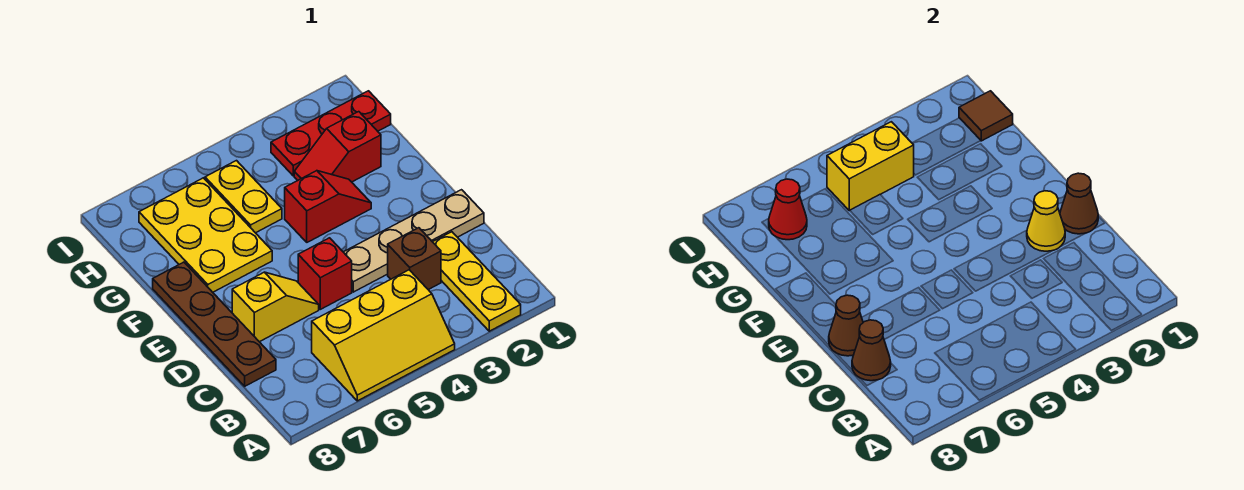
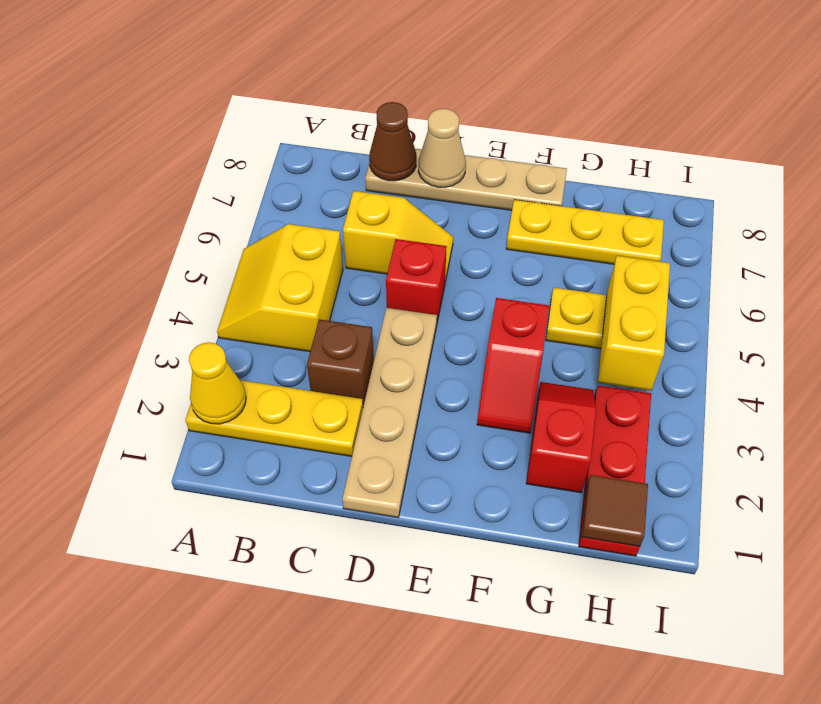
yellow 2x3 slope [312,270,455,401] -> yellow 2x2 slope [217,224,343,352]
brown 1x4 plate [153,262,276,386] -> tan 1x4 plate [365,149,567,210]
brown 1x1 cone [1060,173,1098,234] -> none
yellow 1x1 cone [1027,191,1065,251] -> yellow 1x1 cone moved to [189,342,246,424]
yellow 1x2 slope [232,272,319,342] -> yellow 1x2 slope turned to [343,191,453,281]
brown 1x1 cone [829,295,863,356] -> tan 1x1 cone [418,109,466,187]
yellow 2x3 plate [139,178,272,292] -> yellow 1x3 plate [506,200,664,264]
red 1x1 cone [769,179,807,240] -> none

